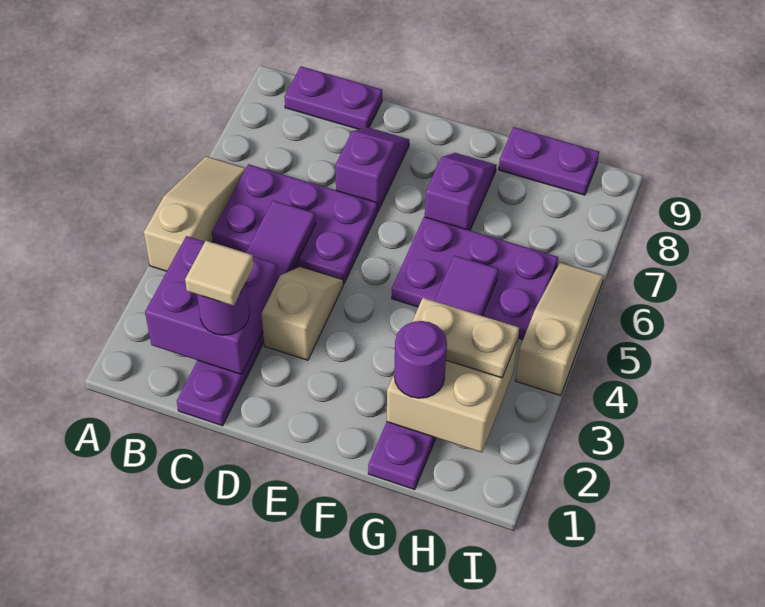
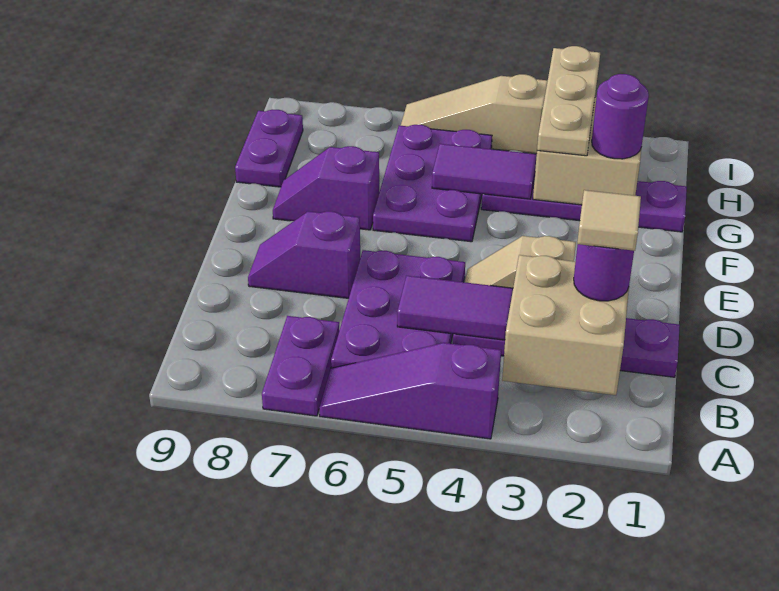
tan 1x3 slope [144,156,246,271] -> purple 1x3 slope [319,343,501,439]
purple 2x2 brick [145,236,278,374] -> tan 2x2 brick [502,255,629,395]
purple 1x2 plate [284,66,382,129] -> purple 1x2 plate moved to [262,316,339,416]
tan 1x2 plate [412,298,519,378] -> tan 1x3 plate [537,46,600,156]

